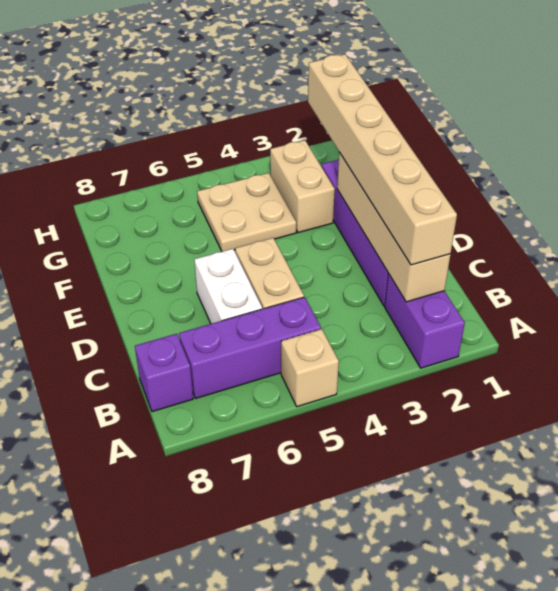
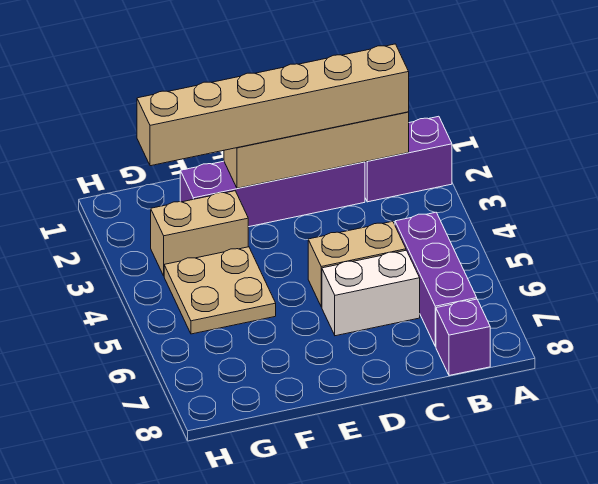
tan 1x1 brick [281,329,339,407] -> none

